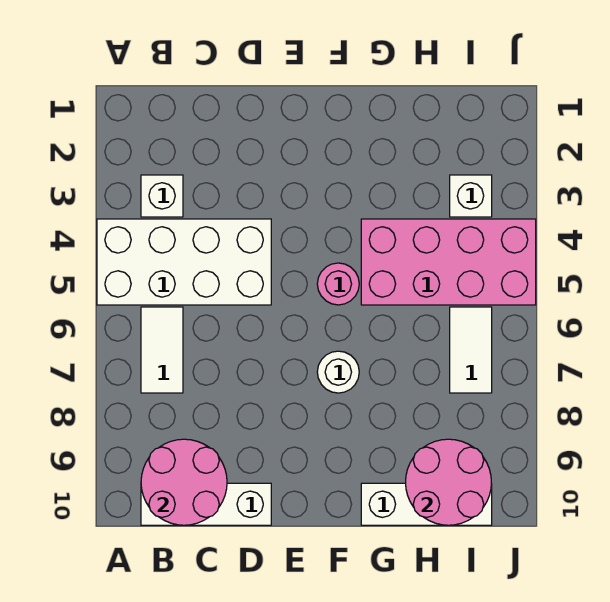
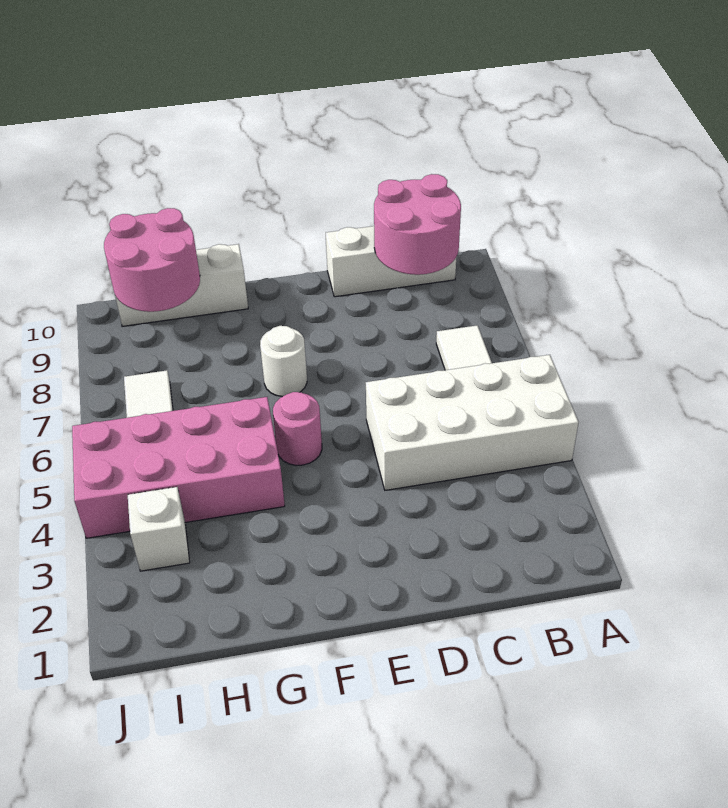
white 1x1 brick [141,175,183,217] -> none

